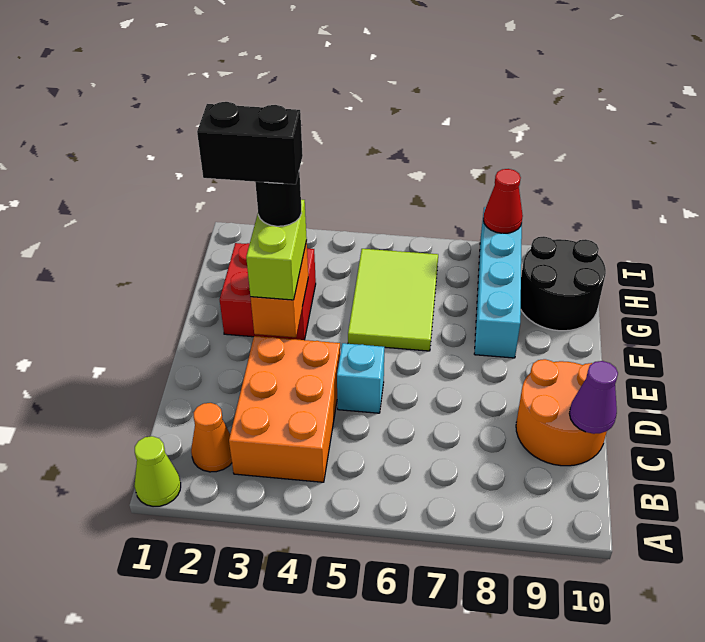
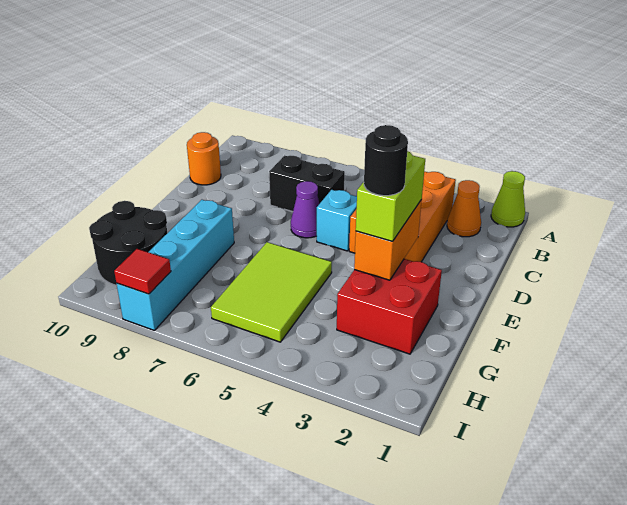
orange 2x2 round brick [516,359,607,466] -> orange 1x1 round brick [187,132,221,185]
purple 1x1 cone [569,361,618,434] -> purple 1x1 cone moved to [291,181,319,238]
black 1x2 brick [197,102,303,184] -> black 1x2 brick moved to [269,156,345,212]
red 1x1 cone [483,169,523,233] -> red 1x1 tile [114,249,171,294]

